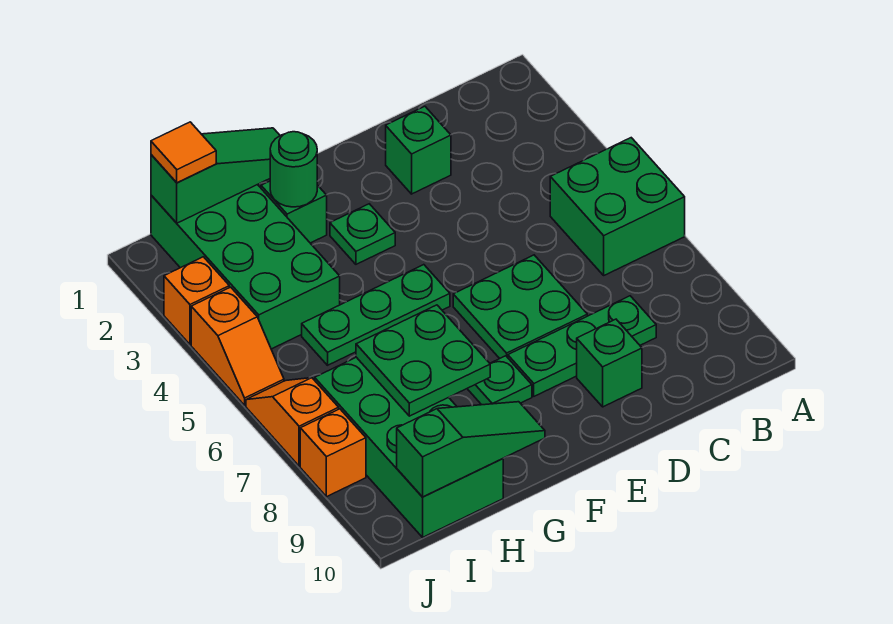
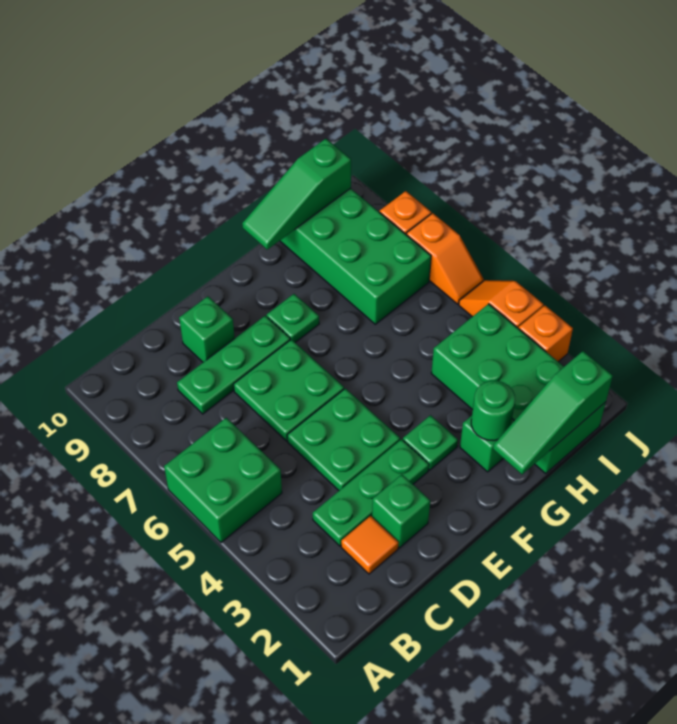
green 1x3 plate [302,265,450,365] -> green 1x3 plate moved to [313,439,429,546]
green 2x2 plate [356,305,490,416] -> green 2x2 plate moved to [287,388,400,490]
orange 1x1 tile [151,122,216,183] -> orange 1x1 tile moved to [341,516,399,574]

